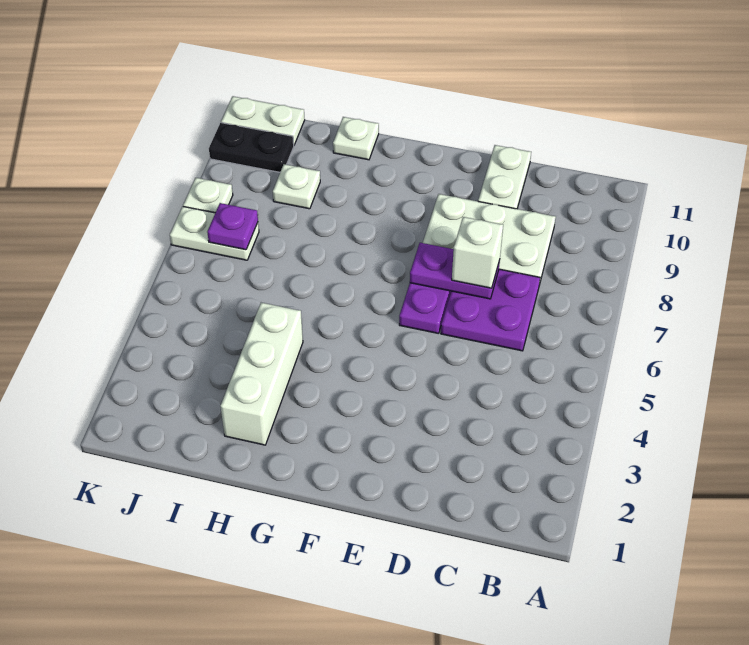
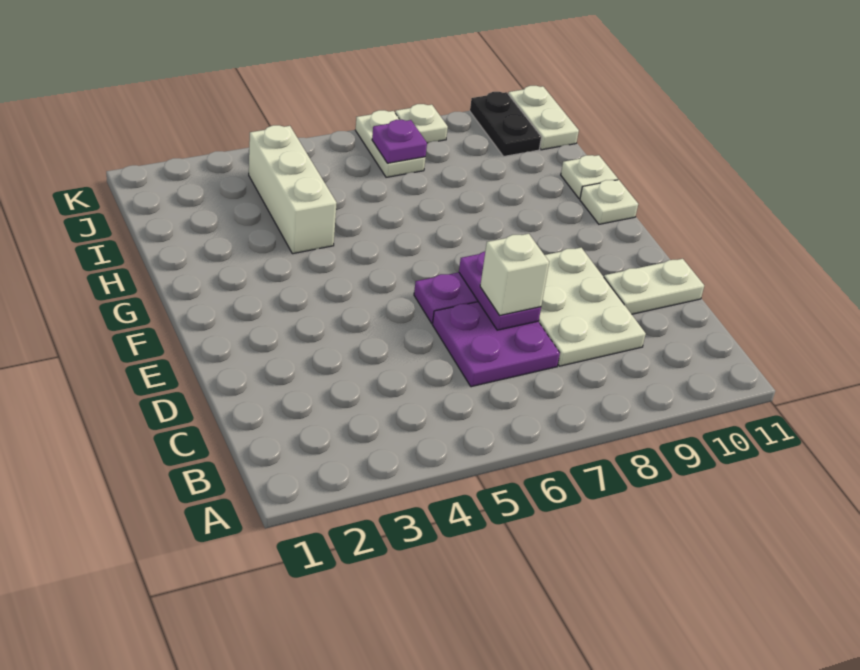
white 1x3 brick [220,303,303,445] -> white 1x3 brick turned to [249,125,336,254]
white 1x1 plate [273,164,320,209] -> white 1x1 plate moved to [580,180,638,224]

